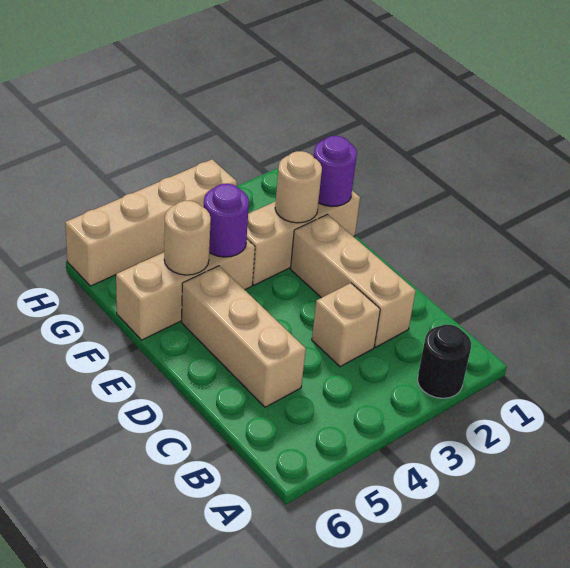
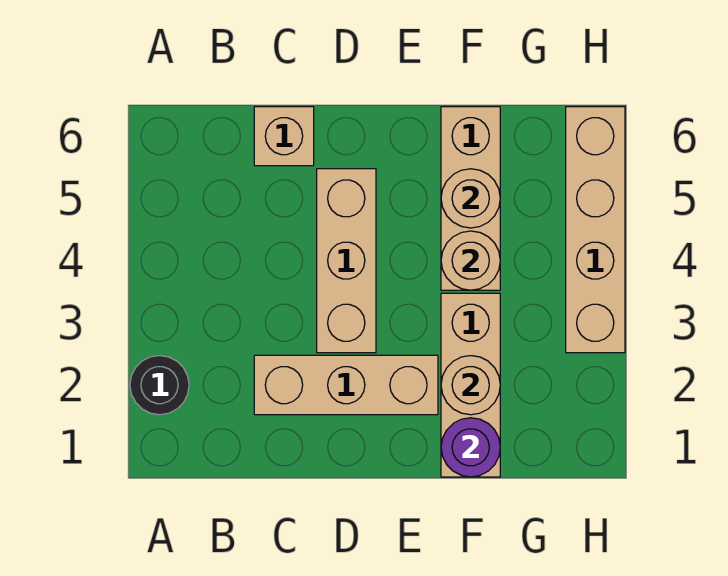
tan 1x1 brick [312,283,380,367] -> tan 1x1 brick moved to [254,107,314,166]
tan 1x3 brick [182,266,306,407] -> tan 1x3 brick turned to [317,169,376,353]
purple 1x1 round brick [204,184,249,257] -> tan 1x1 round brick [441,231,500,290]

